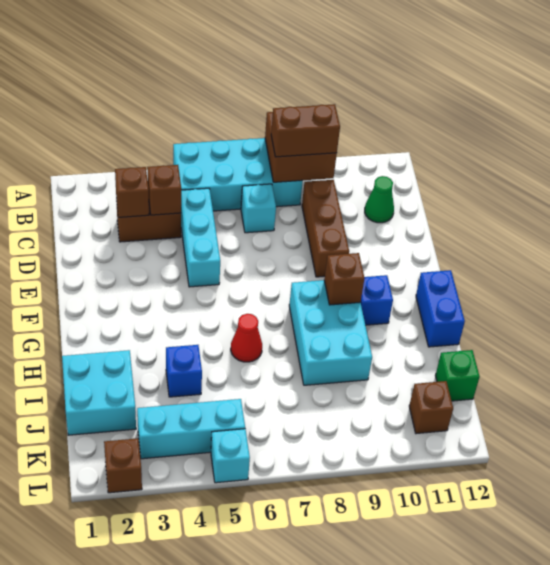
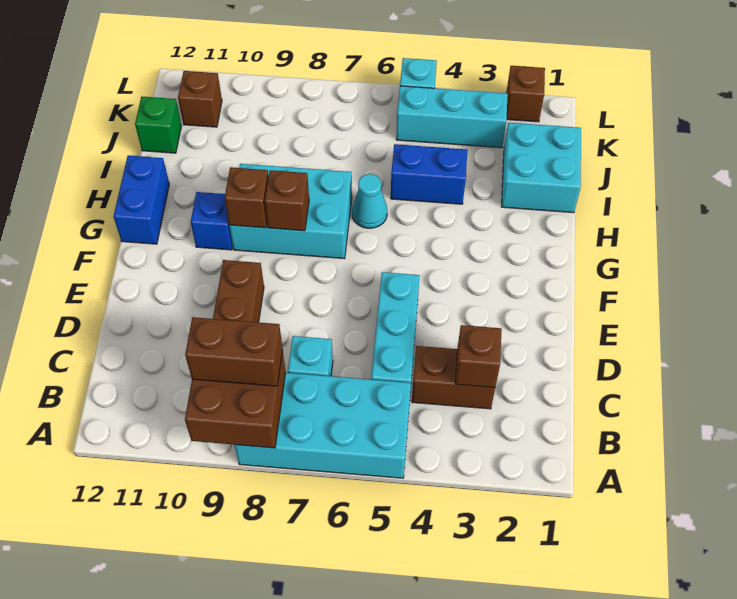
brown 1x1 brick [147,165,181,215] -> brown 1x1 brick moved to [265,170,309,231]
green 1x1 cone [365,176,394,223] -> none
cyan 2x3 brick [289,280,372,385] -> cyan 2x3 brick turned to [229,164,352,259]
red 1x1 cone [231,314,262,362] -> cyan 1x1 cone [352,174,387,228]
blue 1x1 brick [166,345,202,397] -> blue 1x2 brick [391,144,467,204]

